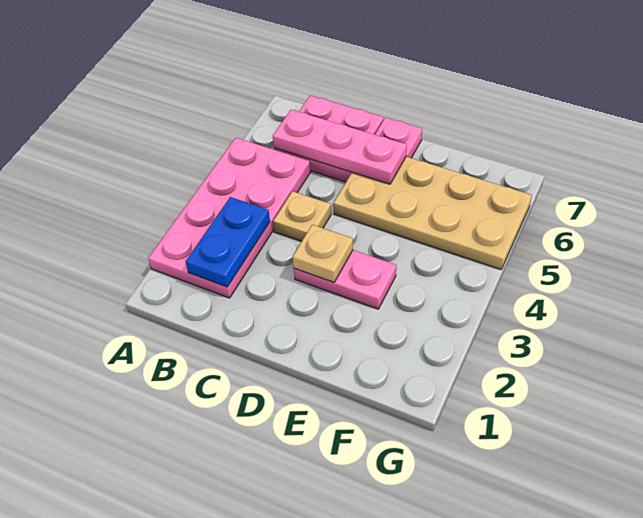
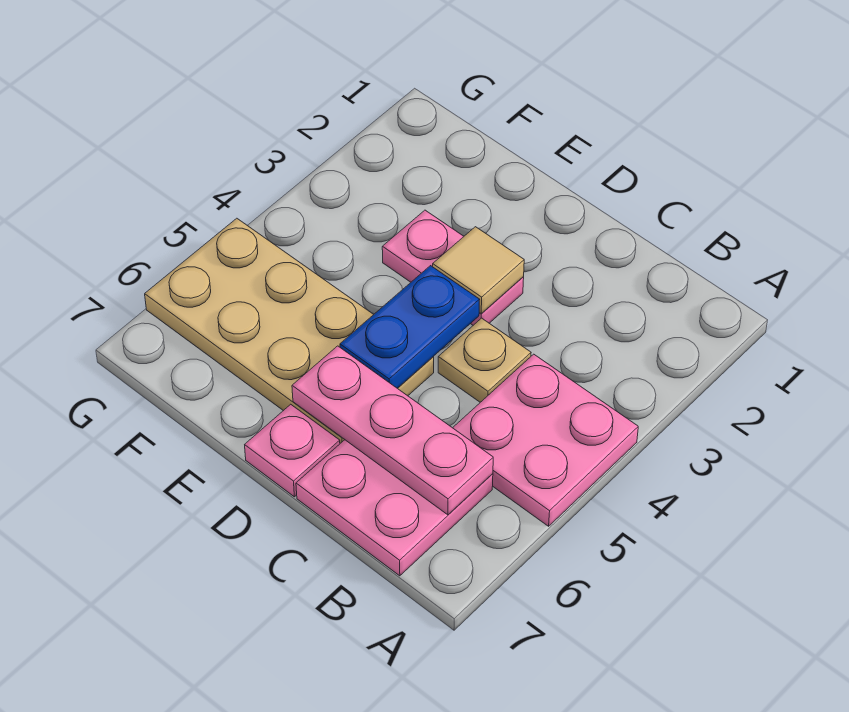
pink 2x4 plate [148,138,310,298] -> pink 2x2 plate [453,354,638,526]
blue 1x2 plate [186,197,270,287] -> blue 1x2 plate moved to [340,266,480,388]
tan 1x1 plate [292,225,353,282] -> tan 1x1 tile [433,227,524,314]

